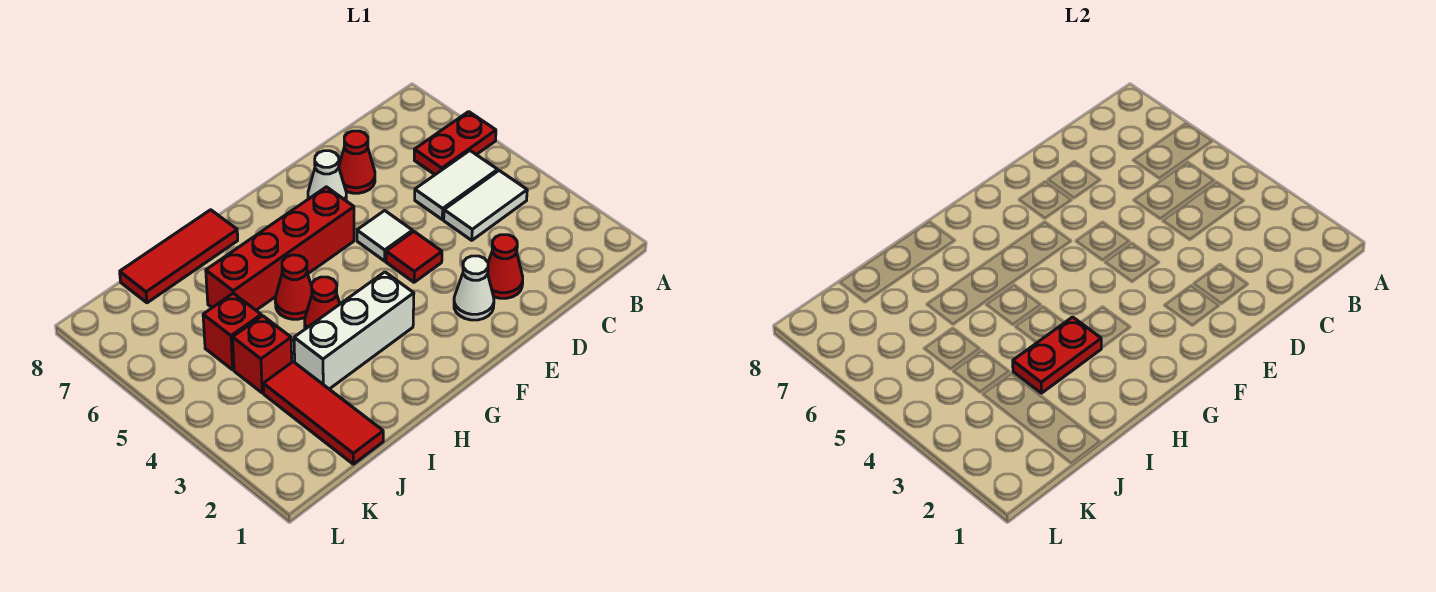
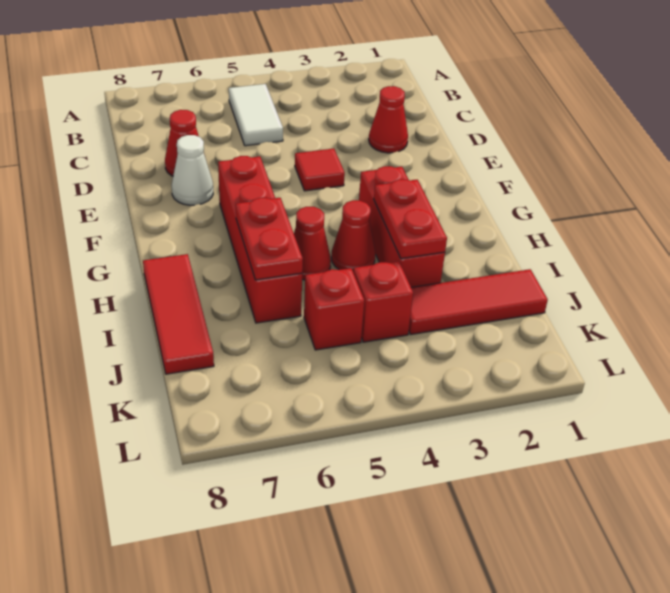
red 1x2 plate [414,112,496,175] -> red 1x2 plate moved to [236,198,303,280]
white 1x2 tile [444,171,527,240] -> none
white 1x1 cone [454,256,494,320] -> none
white 1x1 tile [357,211,412,261] -> none
white 1x3 brick [294,272,414,389] -> red 1x3 brick [359,166,445,287]

